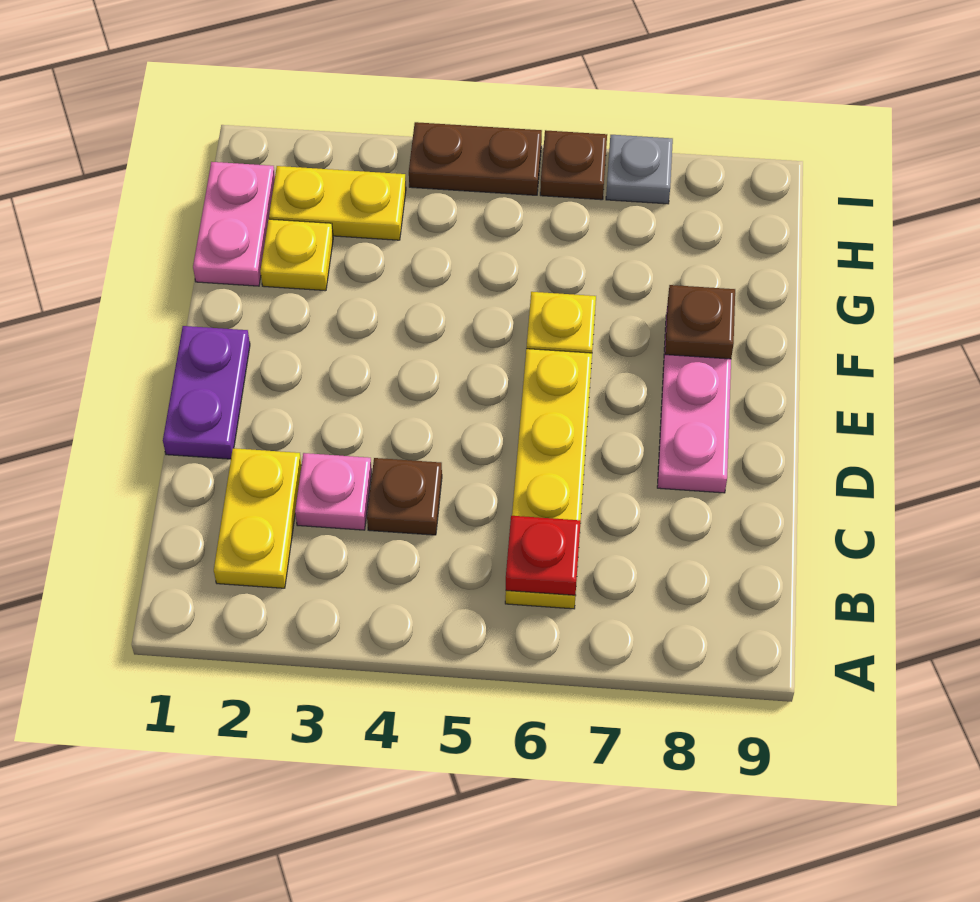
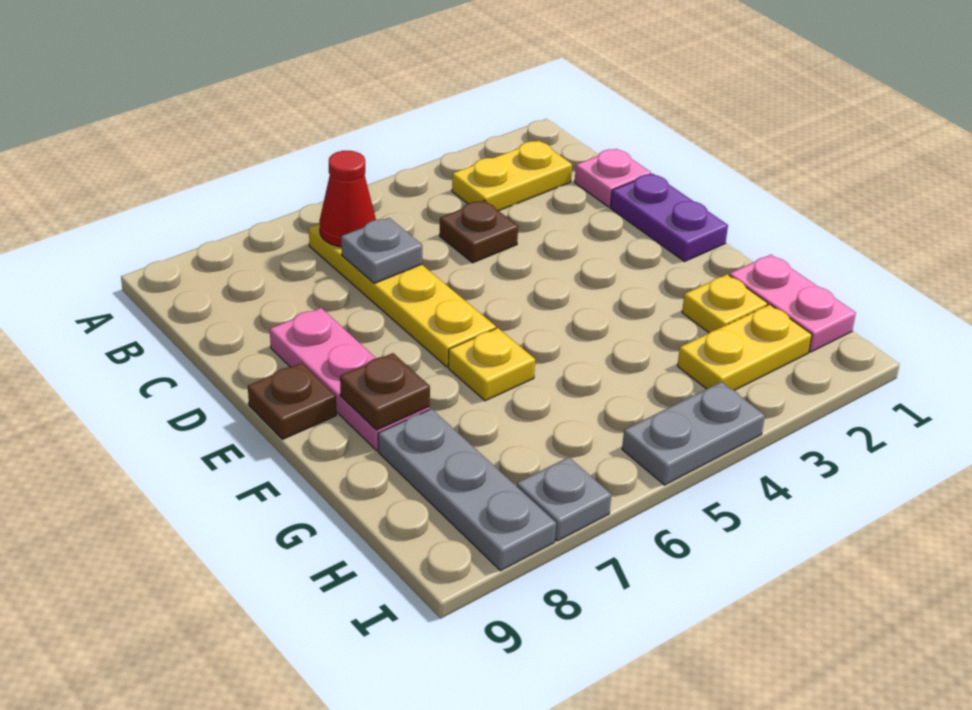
yellow 1x2 plate [214,448,302,588] -> yellow 1x2 plate turned to [452,141,572,211]
red 1x1 plate [506,516,581,595] -> red 1x1 cone [319,151,376,247]
pink 1x1 plate [295,453,372,530] -> pink 1x1 plate moved to [575,149,651,207]
none -> grey 1x1 plate [341,218,422,283]
none -> grey 1x3 plate [378,409,556,571]
brown 1x2 plate [409,122,542,195] -> grey 1x2 plate [622,382,765,485]
brown 1x1 plate [540,130,607,200] -> brown 1x1 plate moved to [248,363,336,439]

